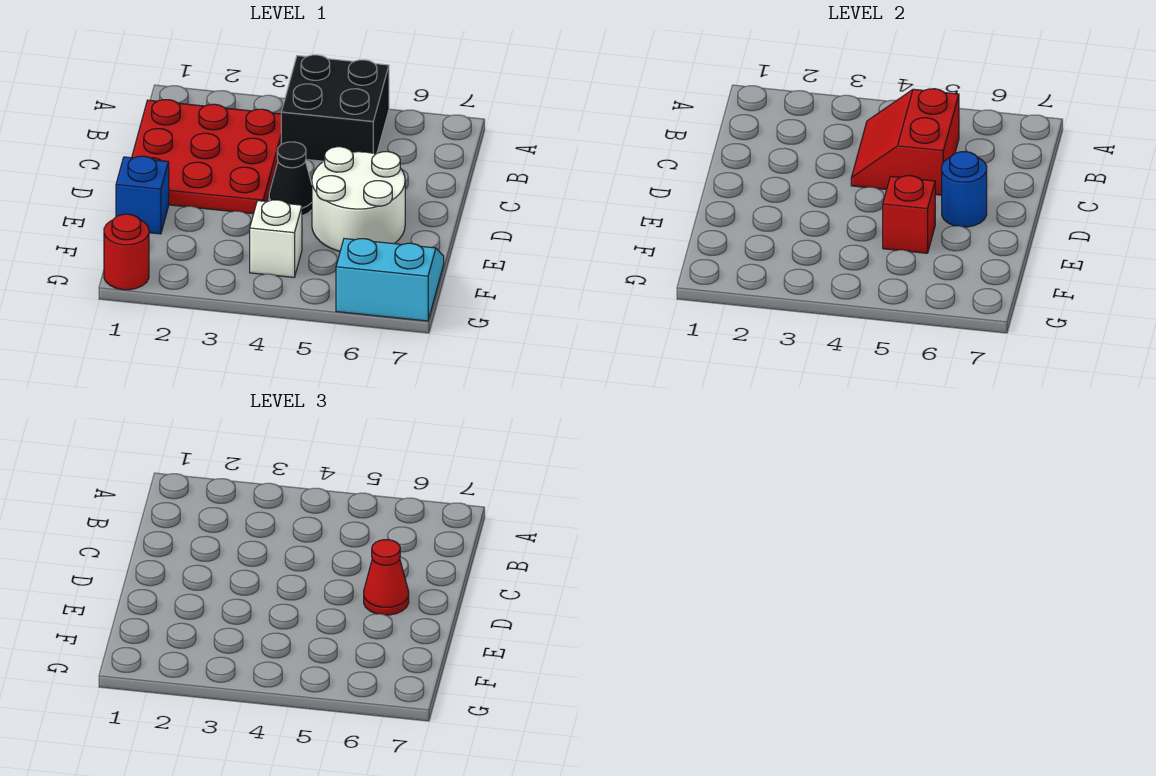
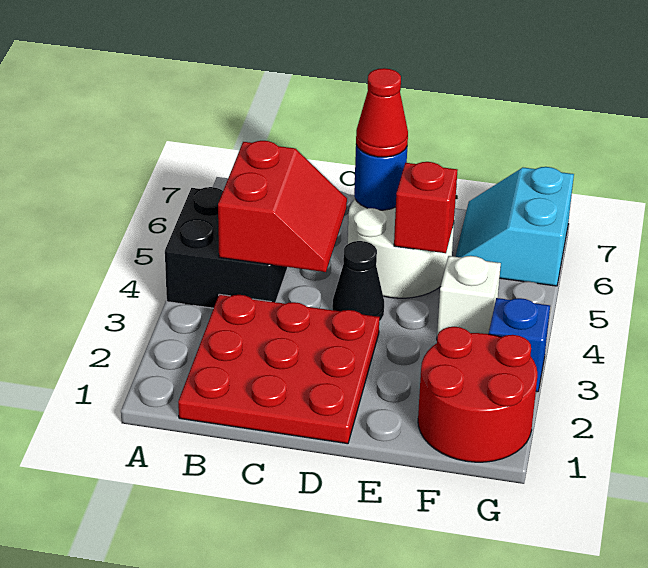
red 2x2 slope [851,89,959,195] -> red 2x2 slope turned to [218,141,347,272]
blue 1x1 brick [116,156,169,234] -> blue 1x1 brick moved to [489,298,550,392]
red 1x1 round brick [104,214,149,290] -> red 2x2 round brick [418,327,537,462]

